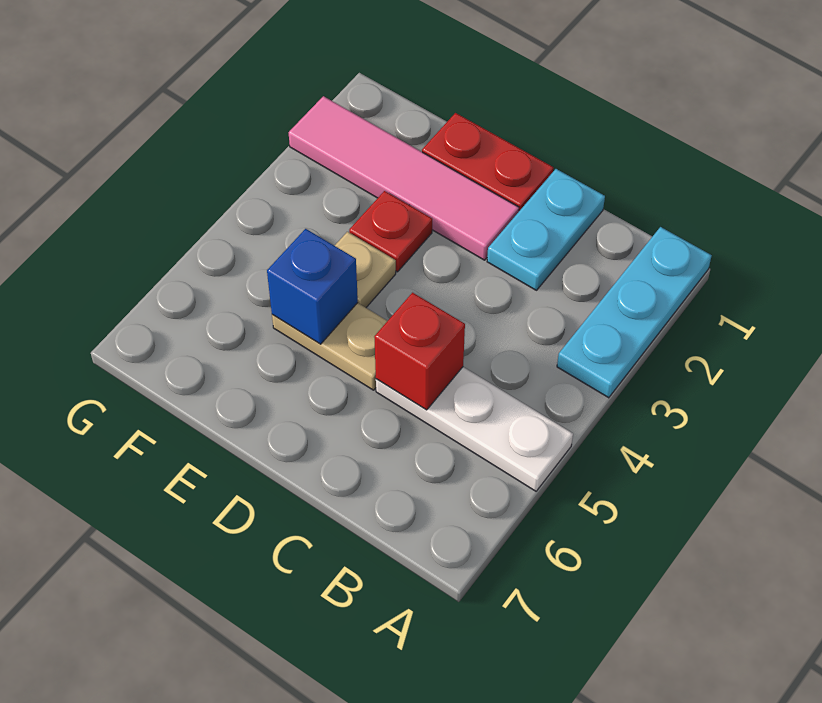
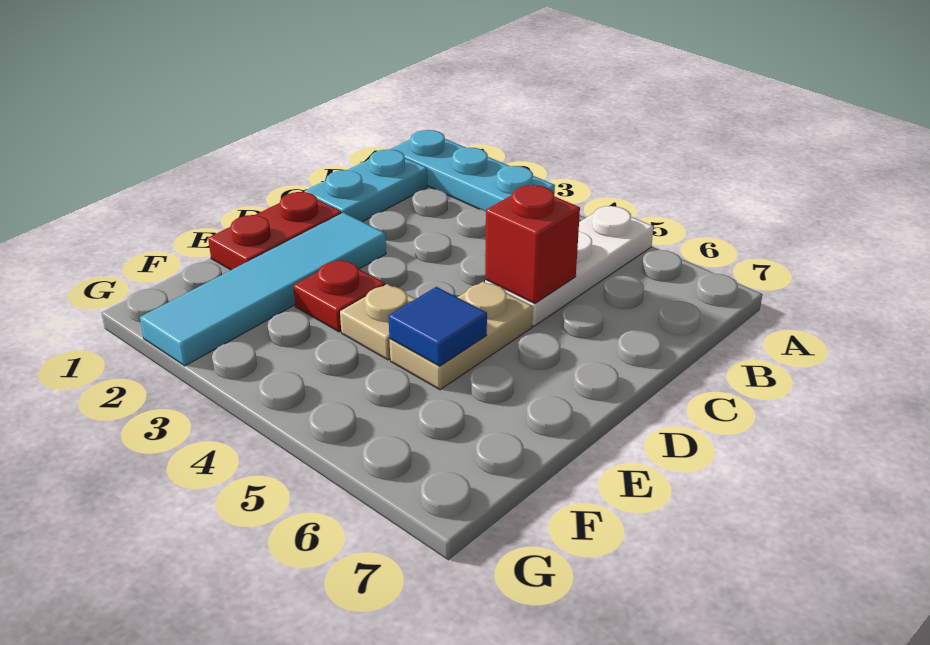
cyan 1x2 plate [487,169,605,290] -> cyan 1x2 plate turned to [304,149,427,222]
pink 1x4 tile [289,96,519,260] -> cyan 1x4 tile [140,212,386,366]
blue 1x1 brick [267,229,358,344] -> blue 1x1 tile [388,287,487,366]

